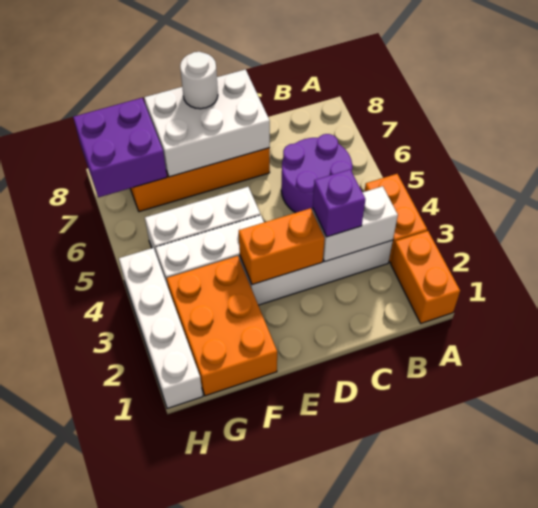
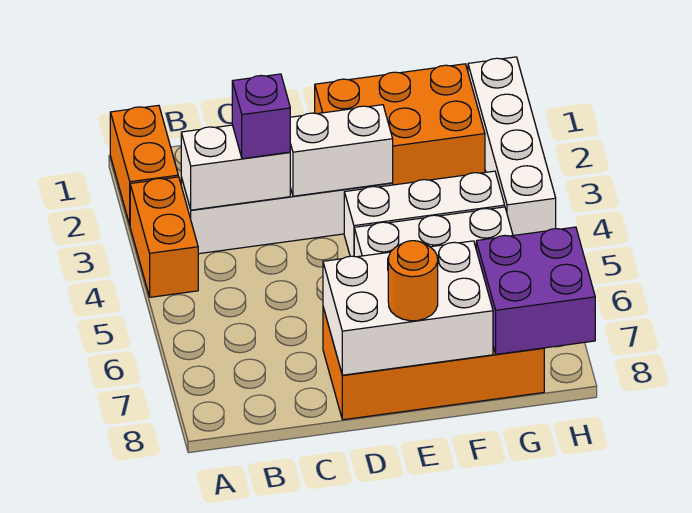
purple 2x2 round brick [281,134,352,213] -> none
orange 1x2 brick [239,208,325,285] -> white 1x2 brick [290,105,393,196]
white 1x1 round brick [180,52,218,109] -> orange 1x1 round brick [388,241,438,321]
orange 2x3 brick [167,256,277,396] -> orange 2x3 brick turned to [315,64,485,185]

